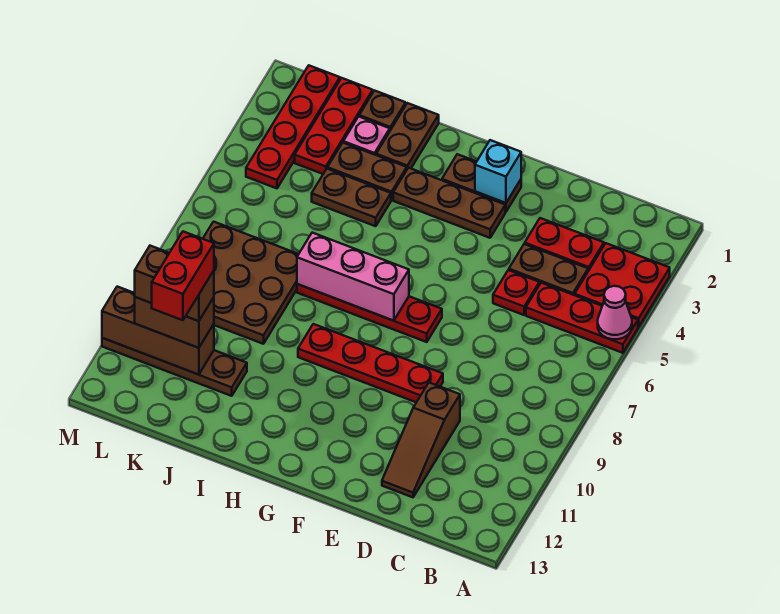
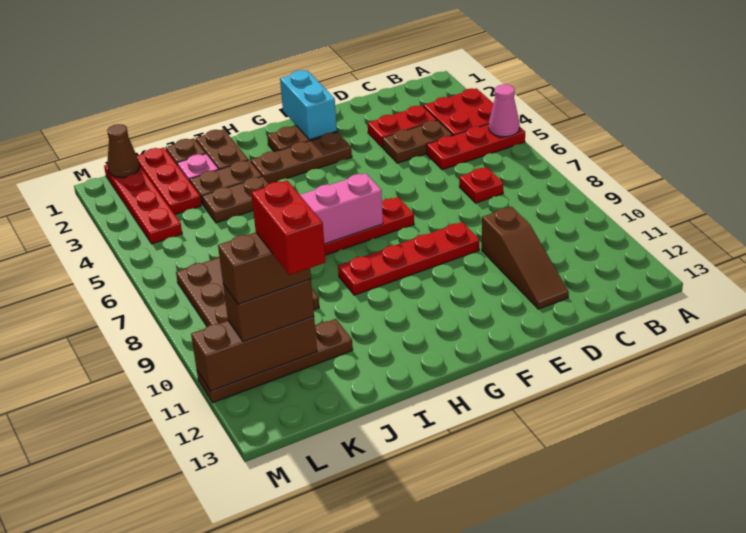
red 1x1 plate [493,270,539,315] -> red 1x1 plate moved to [459,167,504,203]
cyan 1x1 brick [475,140,521,203] -> cyan 1x2 brick [280,70,337,140]
none -> brown 1x1 cone [107,124,140,177]

